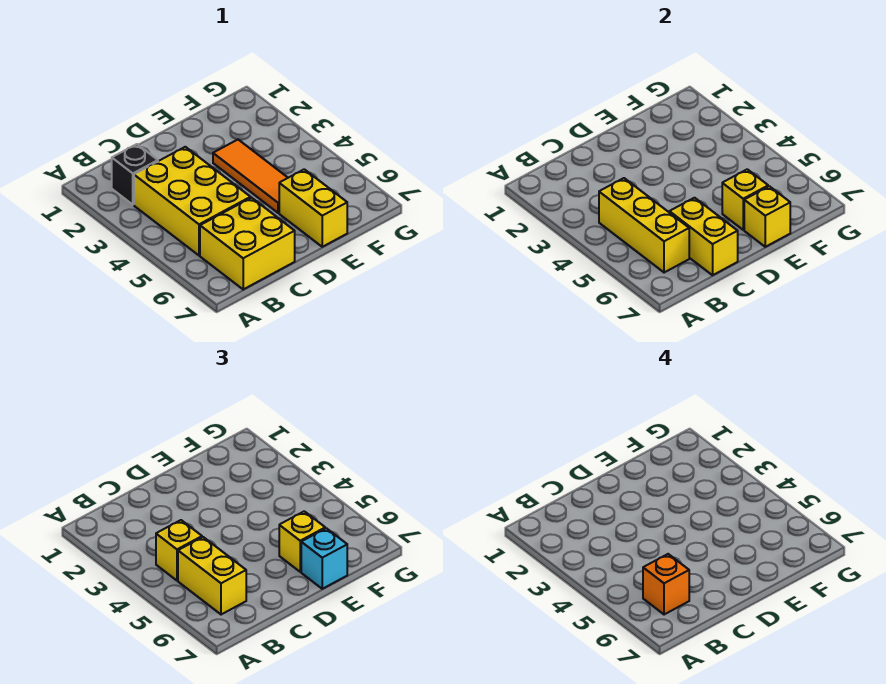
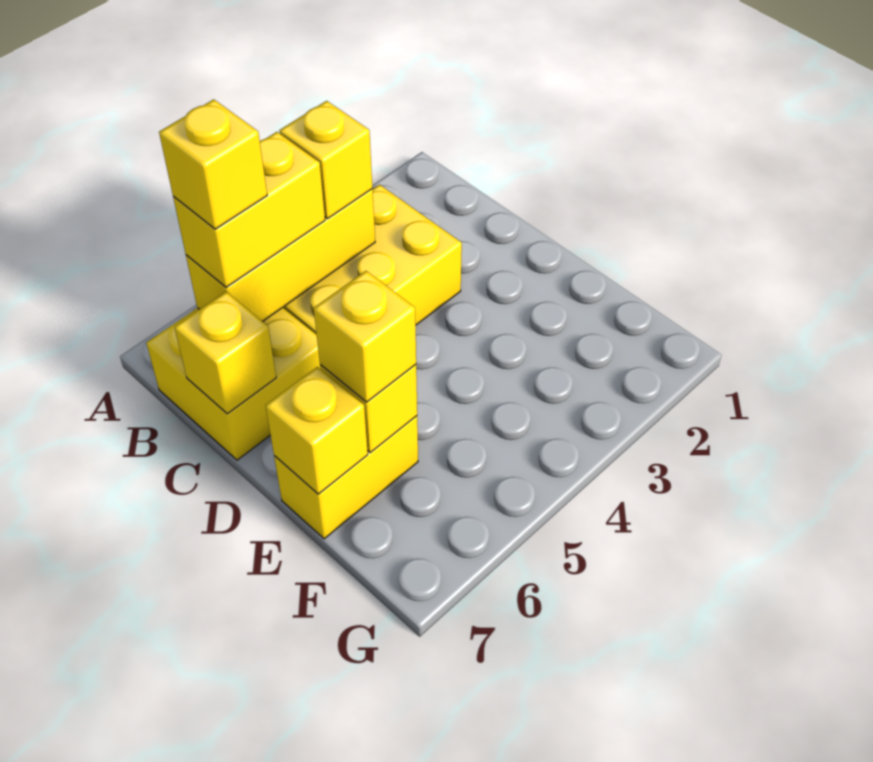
black 1x1 brick [112,144,158,205] -> none
orange 1x1 brick [643,554,689,615] -> yellow 1x1 brick [159,99,267,229]
yellow 1x2 brick [669,198,738,275] -> yellow 1x1 brick [174,292,276,414]
orange 1x3 tile [213,140,288,213] -> none
cyan 1x1 brick [301,528,347,589] -> none

